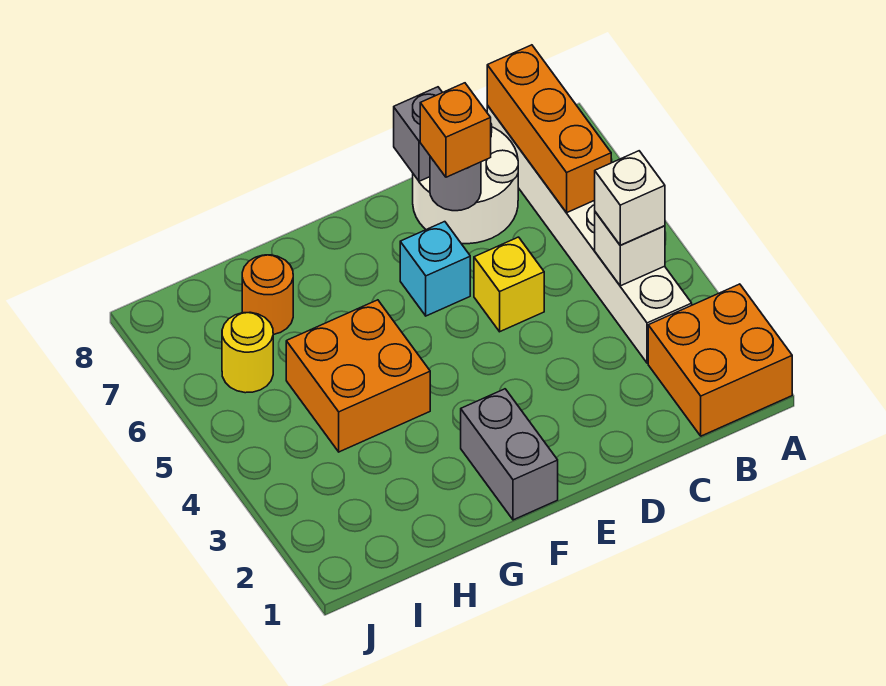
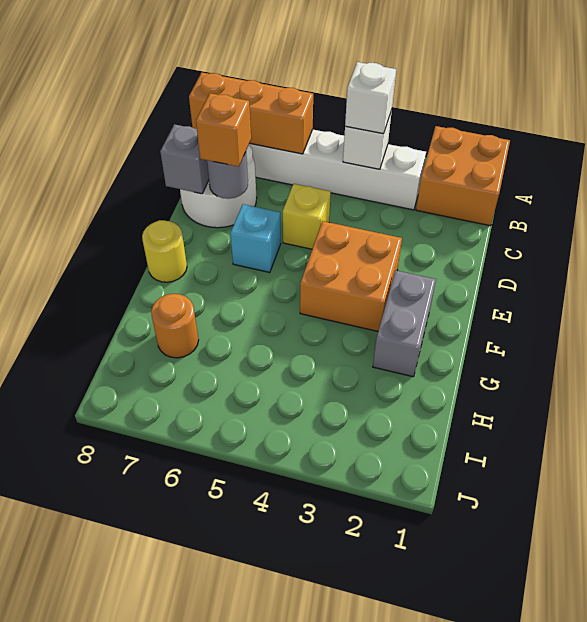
grey 1x2 brick [461,389,558,520] -> grey 1x2 brick turned to [373,270,436,377]
orange 2x2 brick [286,300,430,452] -> orange 2x2 brick moved to [300,221,402,331]
yellow 1x1 round brick [222,312,273,393] -> yellow 1x1 round brick moved to [142,220,187,282]

